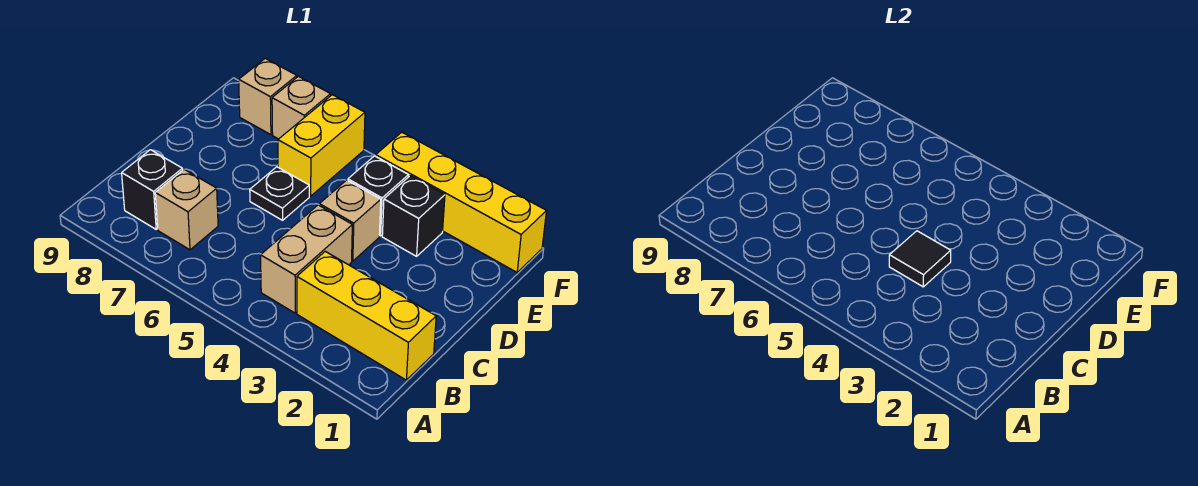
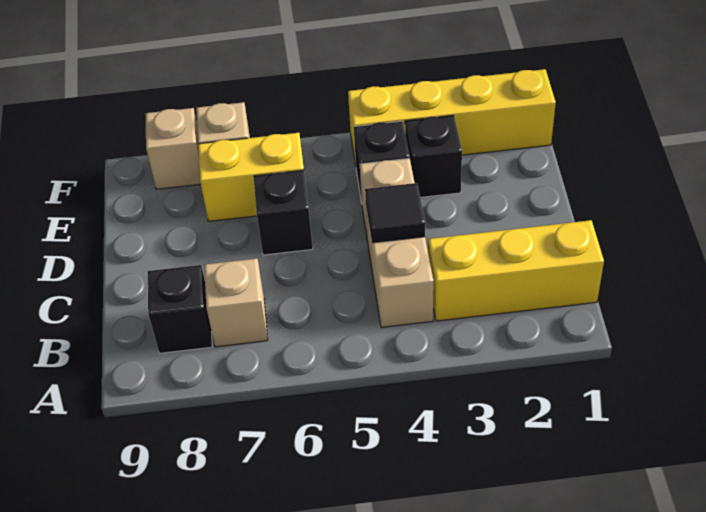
black 1x1 plate [250,167,309,220] -> black 1x1 brick [253,170,313,255]
yellow 1x2 brick [278,95,365,196] -> yellow 1x2 brick turned to [198,133,304,221]

